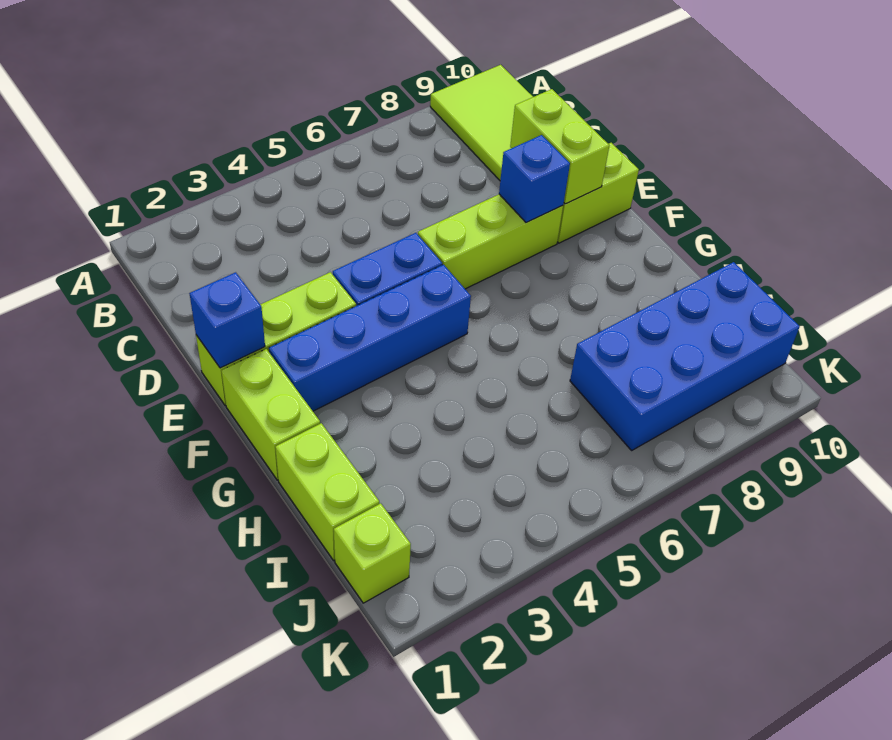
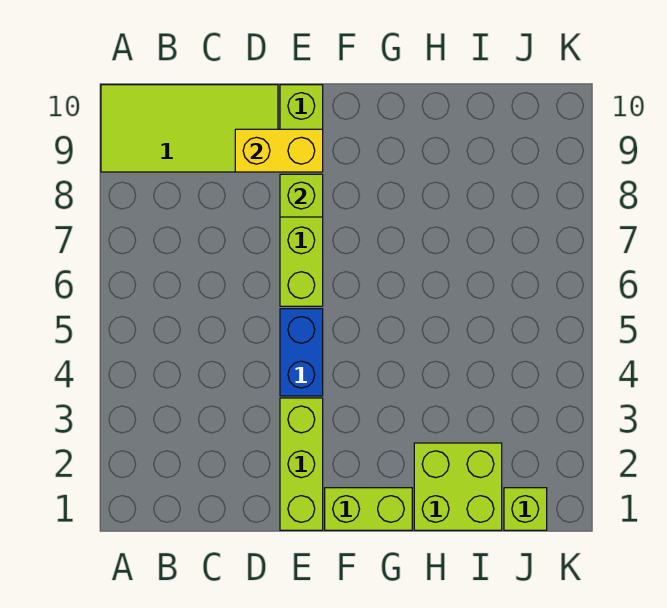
lime 1x2 brick [510,89,609,204] -> yellow 1x2 brick [235,129,323,172]
blue 1x1 brick [189,272,265,368] -> none
blue 1x1 brick [499,135,570,222] -> lime 1x1 brick [280,174,323,217]
blue 1x4 brick [269,265,471,411] -> none
lime 1x2 brick [275,423,379,560] -> lime 2x2 brick [414,443,502,530]
blue 2x4 brick [570,262,800,450] -> none

